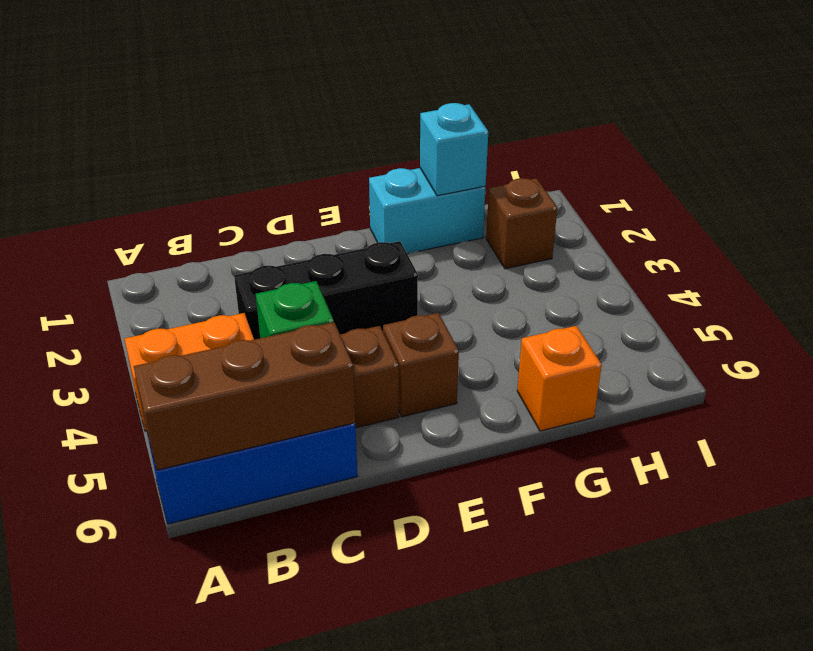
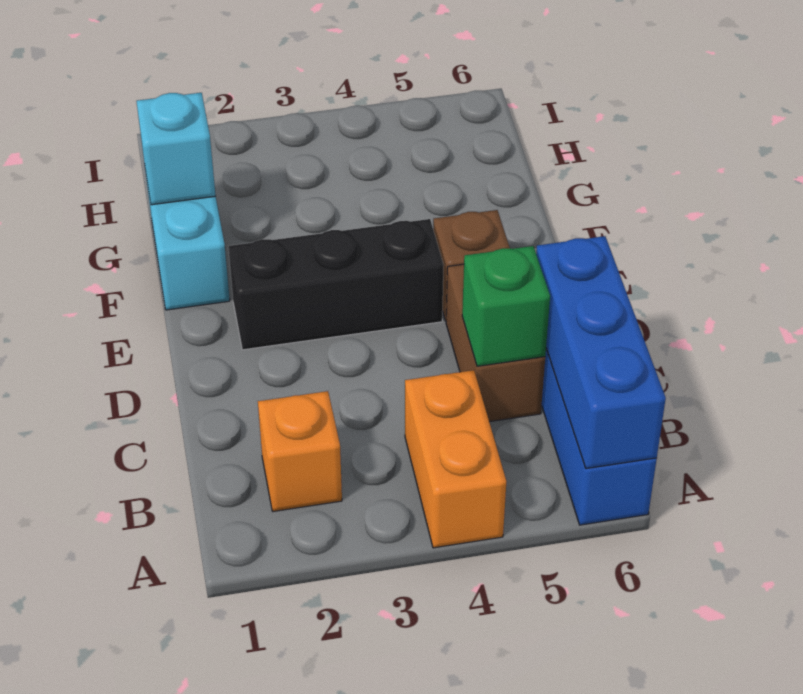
brown 1x3 brick [134,322,355,470] -> blue 1x3 brick [536,236,666,469]
black 1x3 brick [234,241,418,340] -> black 1x3 brick turned to [228,219,444,350]
orange 1x1 brick [517,326,602,431] -> orange 1x1 brick moved to [258,391,342,511]
brown 1x1 brick [486,178,557,269] -> none

